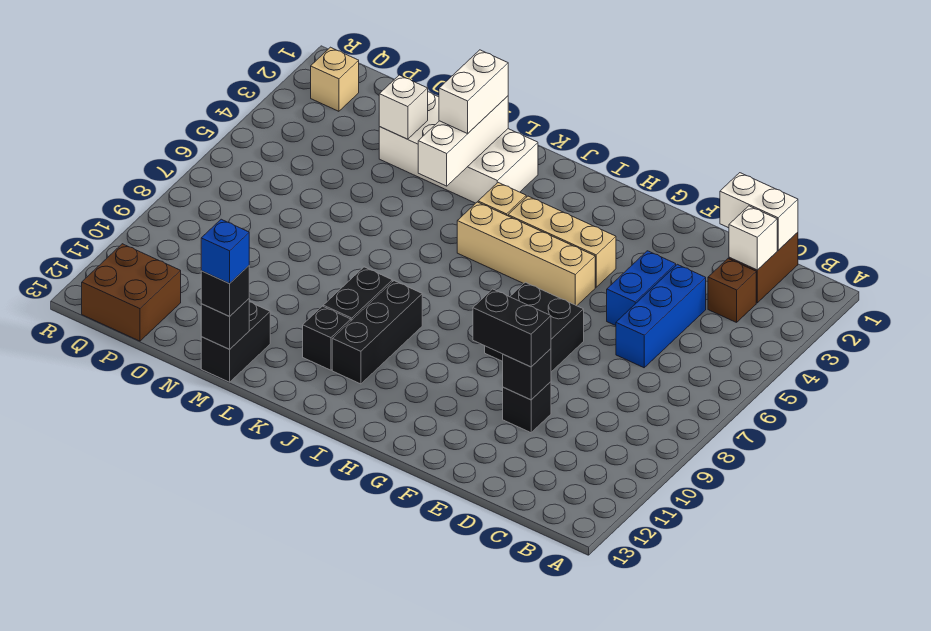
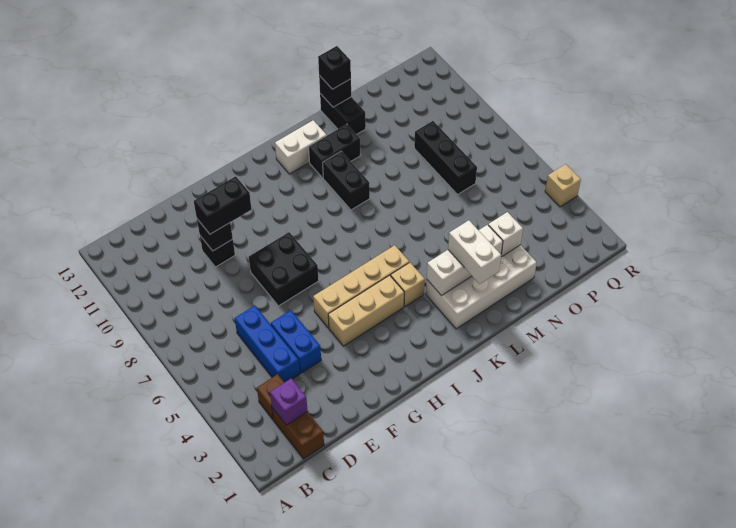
white 1x2 brick [720,173,798,250] -> white 1x2 brick moved to [275,120,327,174]
white 1x1 brick [729,206,777,270] -> purple 1x1 brick [270,378,308,425]
black 1x3 brick [332,281,422,384] -> black 1x3 brick moved to [414,121,477,194]
black 1x1 brick [303,306,351,370] -> black 1x2 brick [309,124,360,178]
white 1x3 brick [418,96,508,186] -> white 1x3 brick turned to [427,225,503,296]
blue 1x1 brick [201,219,249,283] -> none
brown 2x2 brick [82,244,181,341] -> none
tan 1x1 brick [311,47,359,111] -> tan 1x1 brick moved to [545,164,581,207]

